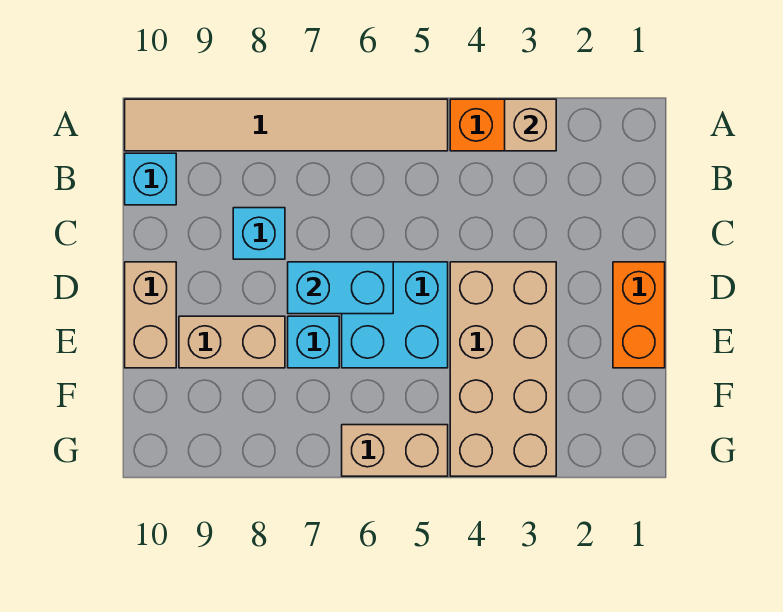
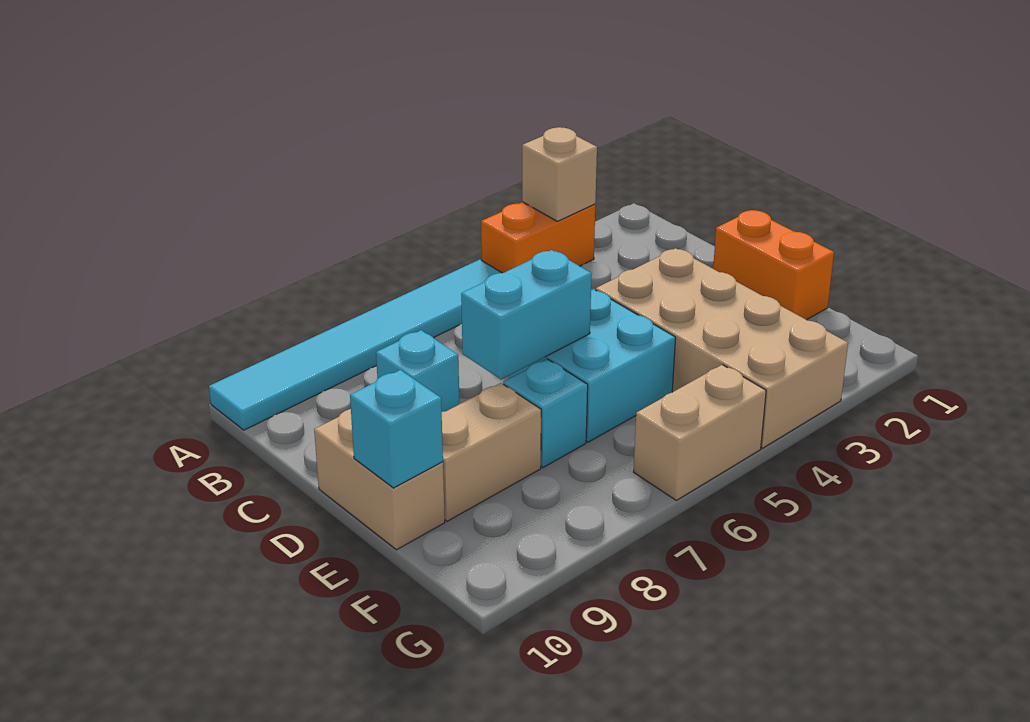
tan 1x6 tile [125,99,448,151] -> cyan 1x6 tile [209,259,501,430]
cyan 1x1 brick [125,153,176,205] -> cyan 1x1 brick moved to [350,370,443,488]

